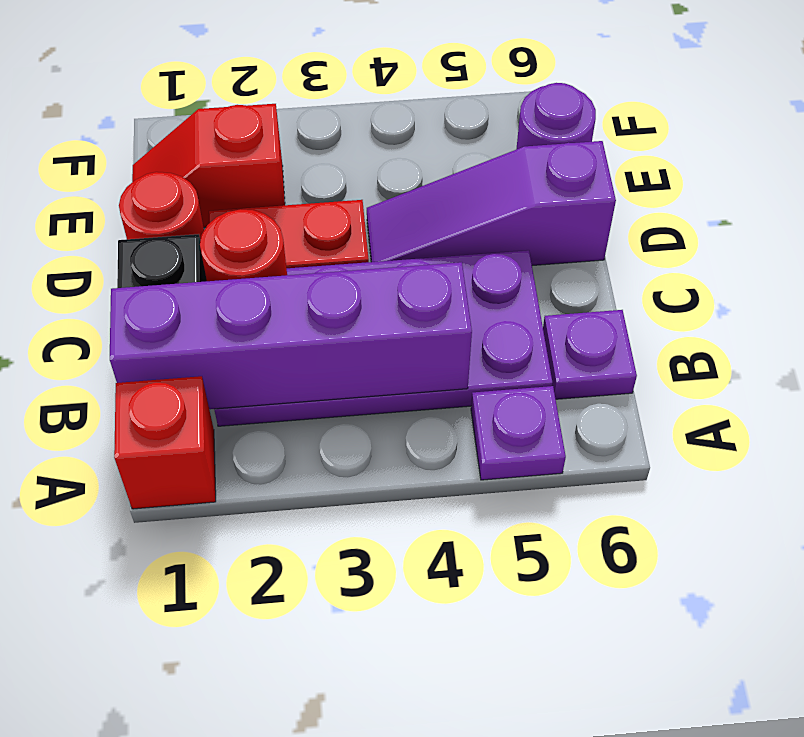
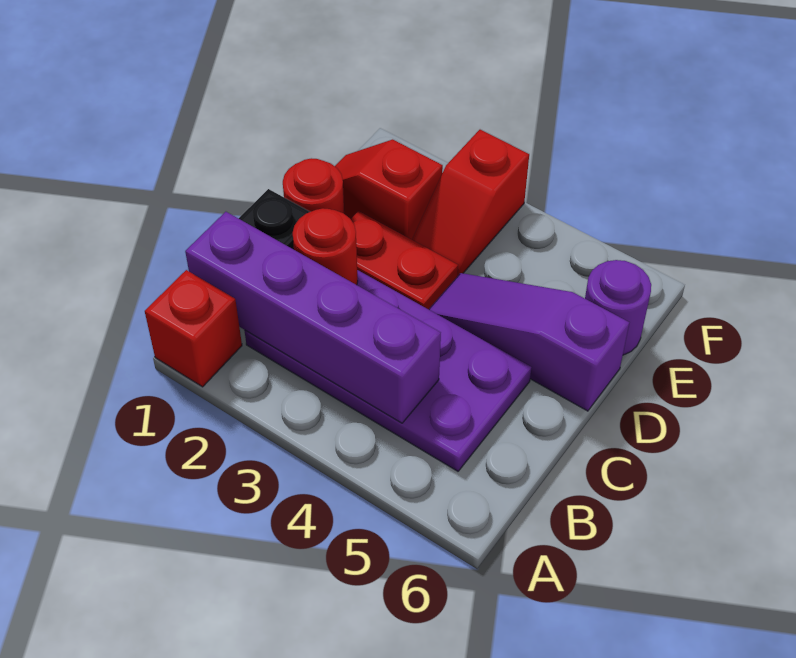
purple 1x1 plate [471,386,566,480] -> none
purple 1x1 plate [543,310,637,399] -> none
none -> red 1x2 slope [412,130,529,275]

